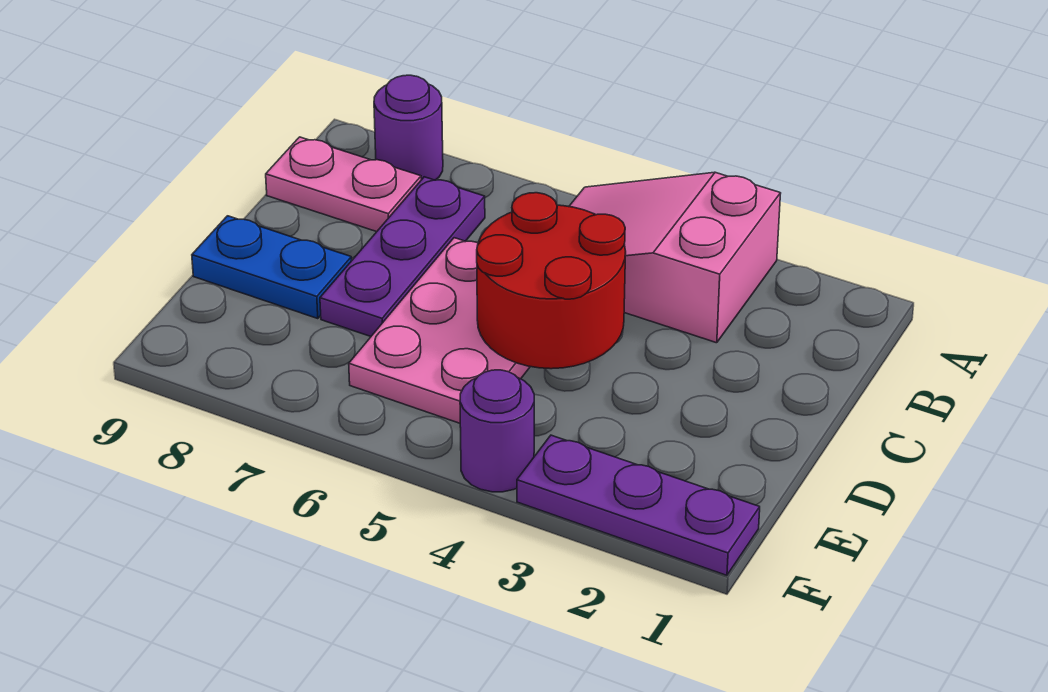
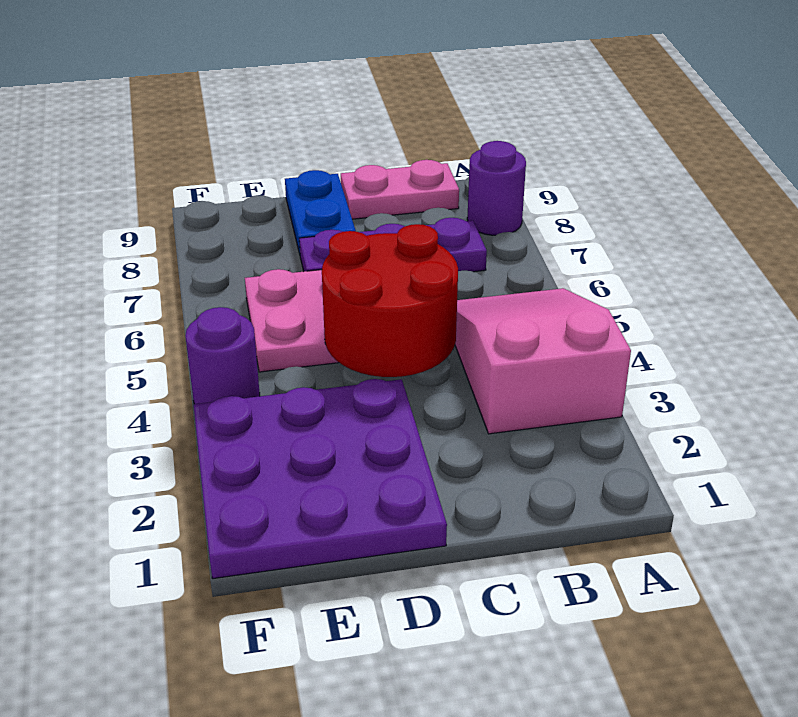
pink 1x2 plate [266,137,421,232] -> pink 1x2 plate turned to [341,160,459,219]
purple 1x3 plate [517,435,760,575] -> purple 3x3 plate [194,379,447,579]

